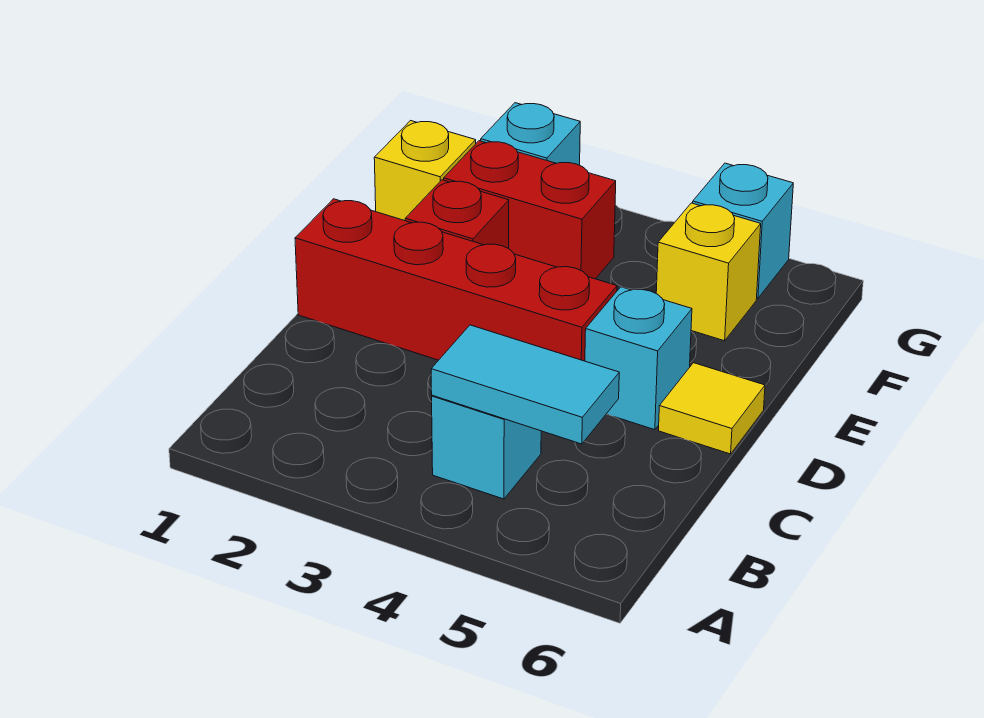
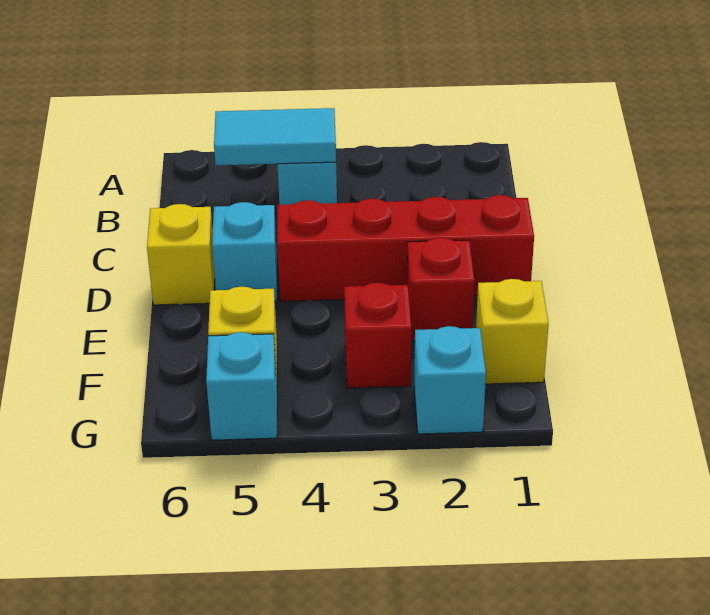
yellow 1x1 tile [659,363,765,454] -> yellow 1x1 brick [147,204,215,305]
red 1x2 brick [444,141,616,279] -> red 1x1 brick [344,283,411,388]

